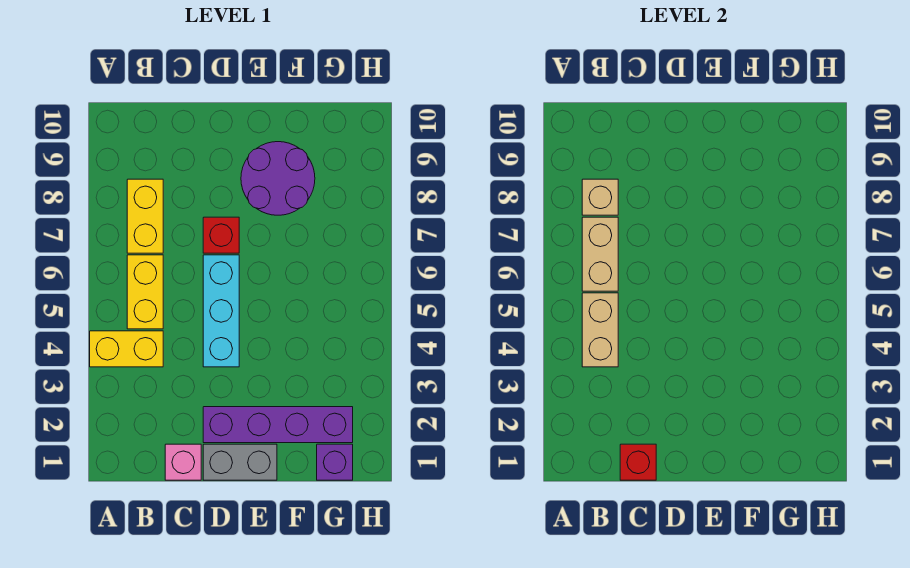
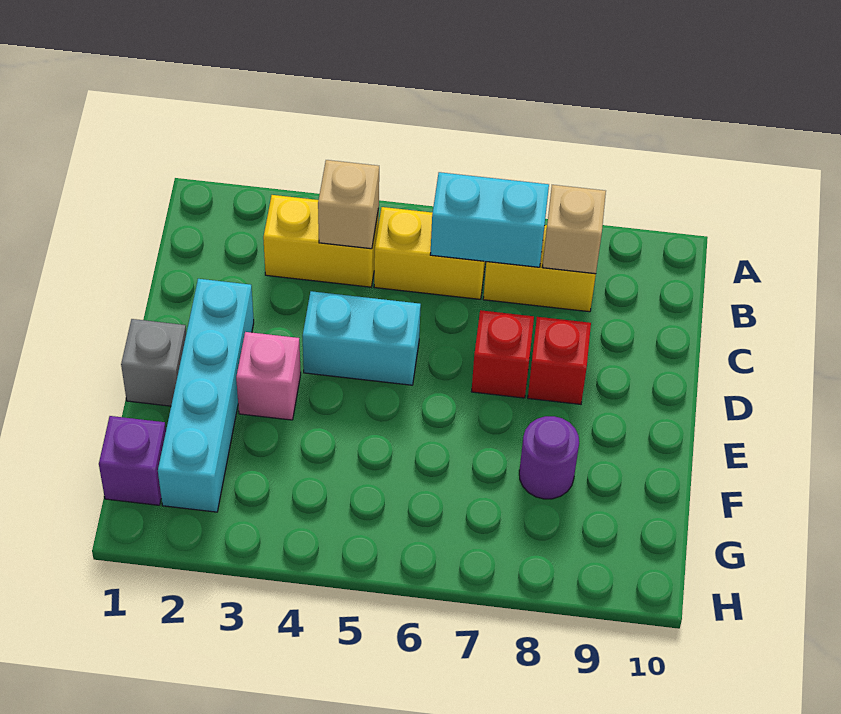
yellow 1x2 brick [90,331,163,367] -> yellow 1x2 brick turned to [263,195,379,287]
tan 1x2 brick [582,293,618,367] -> tan 1x1 brick [318,160,379,249]
tan 1x2 brick [582,217,618,291] -> cyan 1x2 brick [430,172,549,267]
pink 1x1 brick [165,444,201,480] -> pink 1x1 brick moved to [236,332,301,420]
red 1x1 brick [620,444,656,480] -> red 1x1 brick moved to [528,317,591,404]
grey 1x2 brick [203,444,277,480] -> grey 1x1 brick [121,319,186,406]
purple 1x4 brick [203,407,353,443] -> cyan 1x4 brick [158,279,254,512]
cyan 1x3 brick [203,255,239,367] -> cyan 1x2 brick [303,291,421,385]
purple 2x2 round brick [241,142,315,215] -> purple 1x1 round brick [519,416,579,499]

